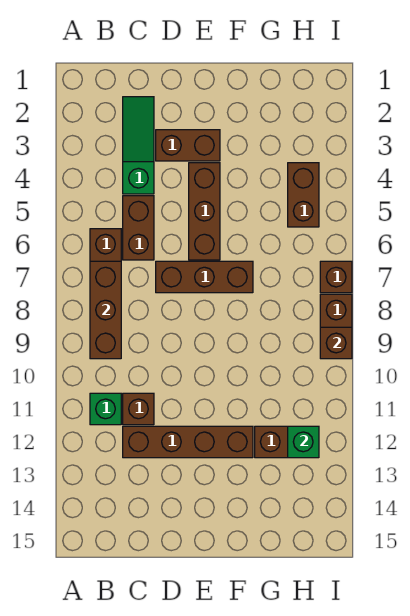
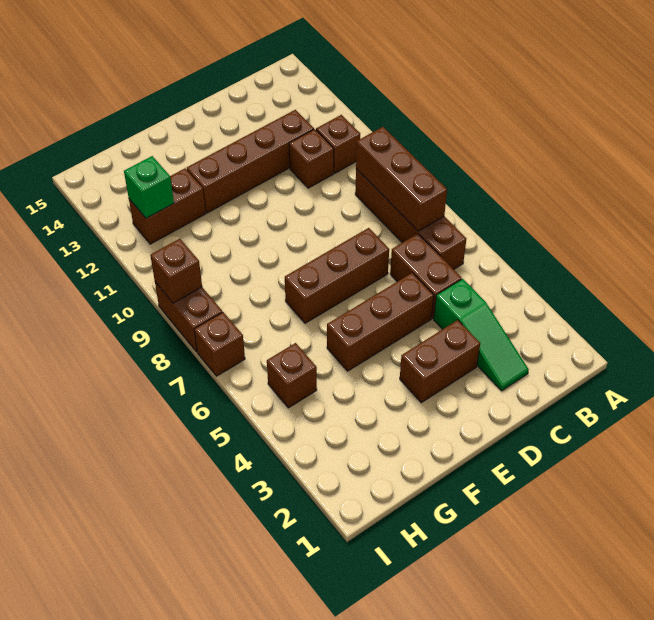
green 1x1 brick [90,393,121,425] -> brown 1x1 brick [316,115,360,173]
brown 1x3 brick [189,163,220,260] -> brown 1x3 brick turned to [327,273,434,371]
brown 1x2 brick [288,163,319,227] -> brown 1x1 brick [267,343,317,408]

